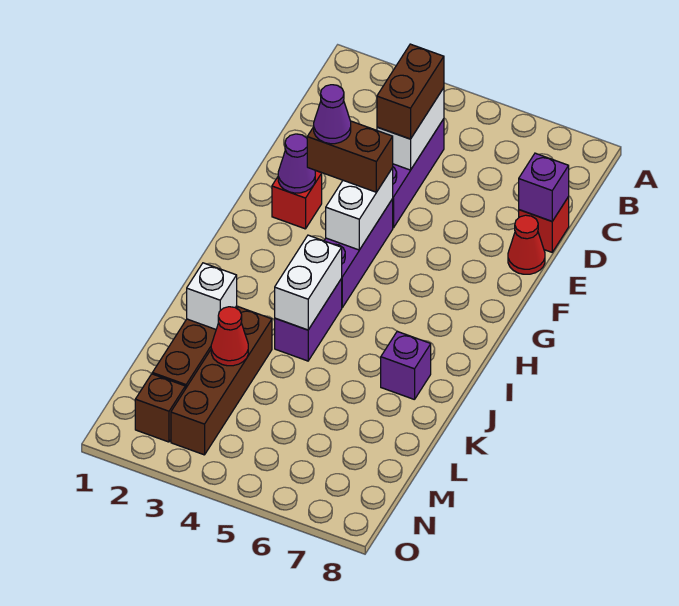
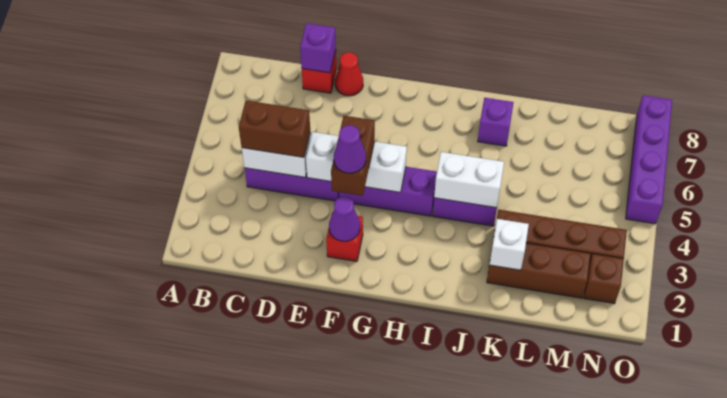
white 1x2 brick [326,168,393,250] -> white 1x3 brick [306,132,407,192]
red 1x1 cone [211,307,248,366] -> none
none -> purple 1x4 brick [626,95,672,224]

